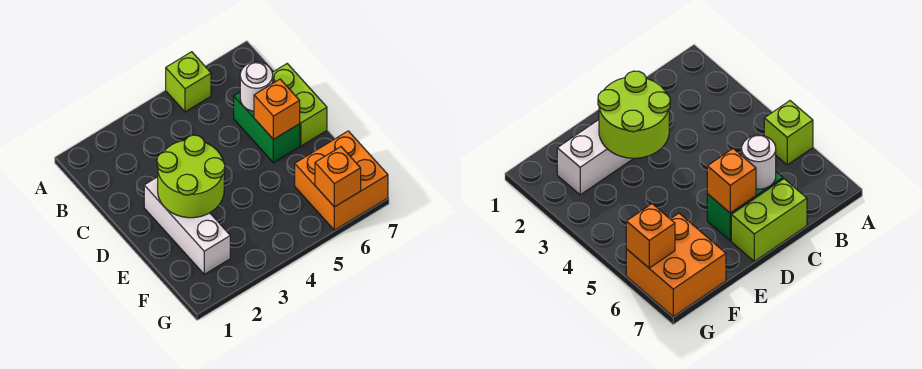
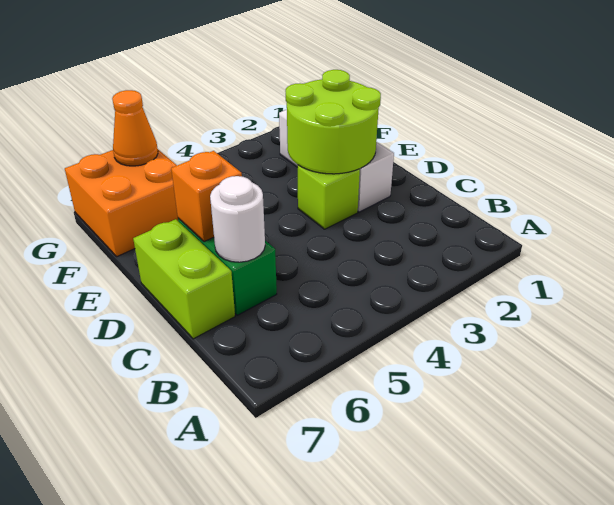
lime 1x1 brick [166,52,211,112] -> lime 1x1 brick moved to [298,165,360,229]
orange 1x1 brick [315,147,361,207] -> orange 1x1 cone [112,90,158,166]

